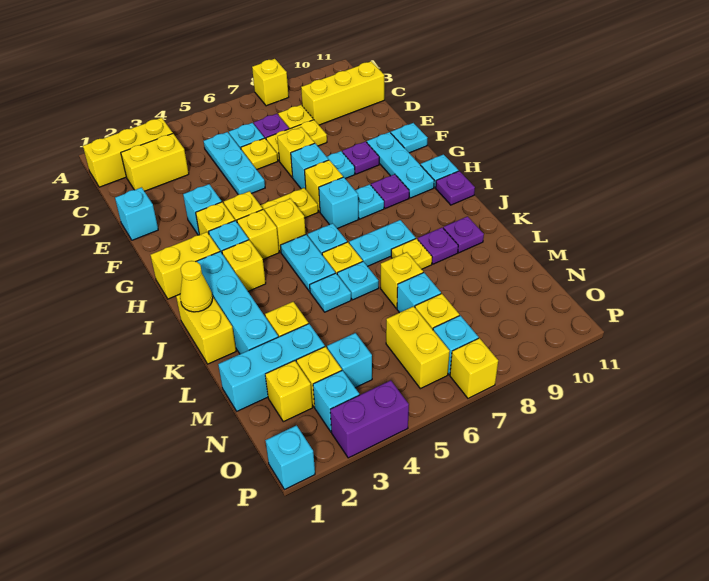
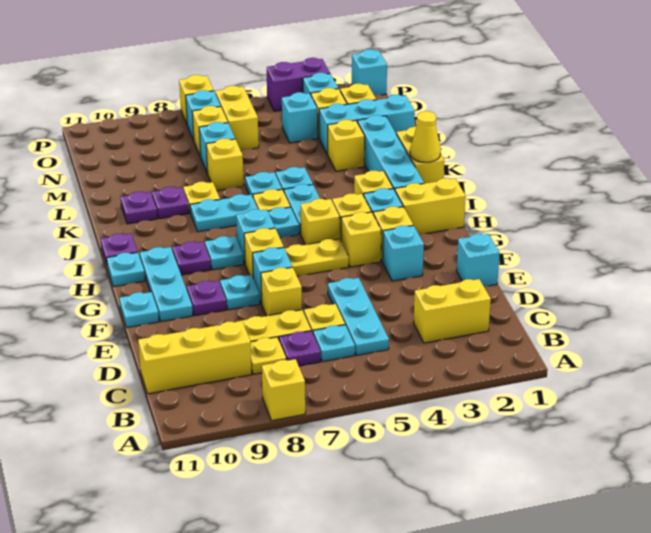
yellow 1x3 brick [83,118,173,187] -> none

